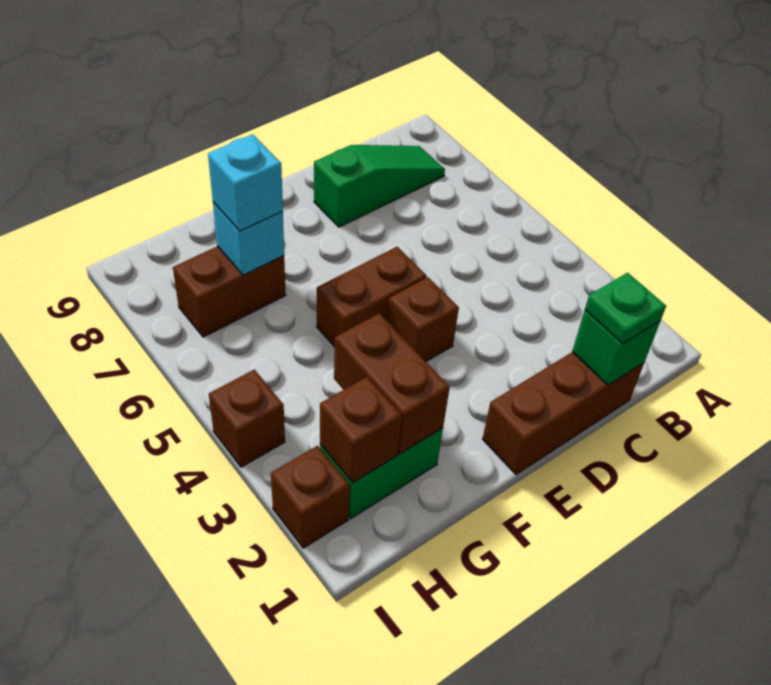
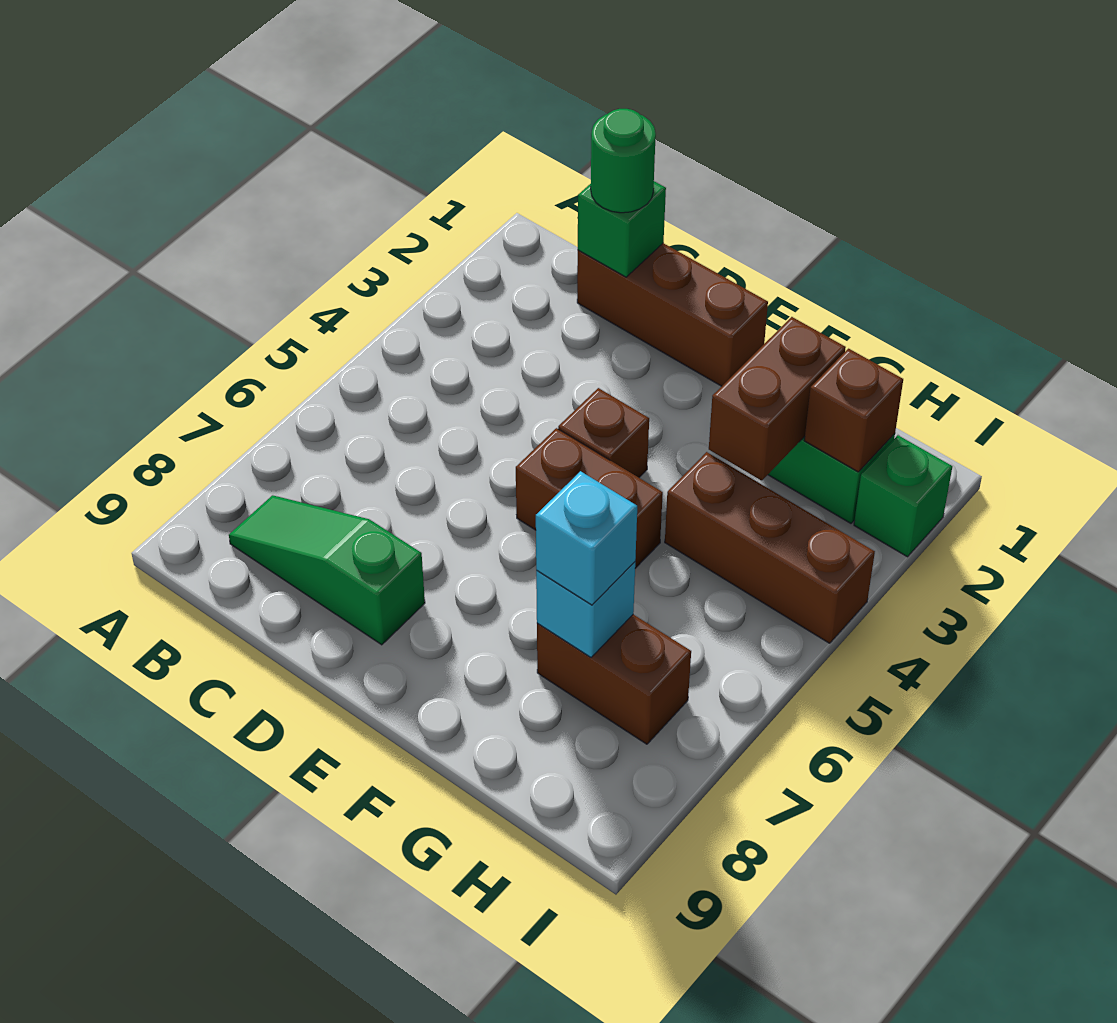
green 1x1 plate [585,273,666,344] -> green 1x1 round brick [591,109,656,213]
brown 1x1 brick [271,446,350,548] -> green 1x1 brick [854,435,952,557]
brown 1x1 brick [209,370,285,467] -> brown 1x3 brick [665,452,875,643]

